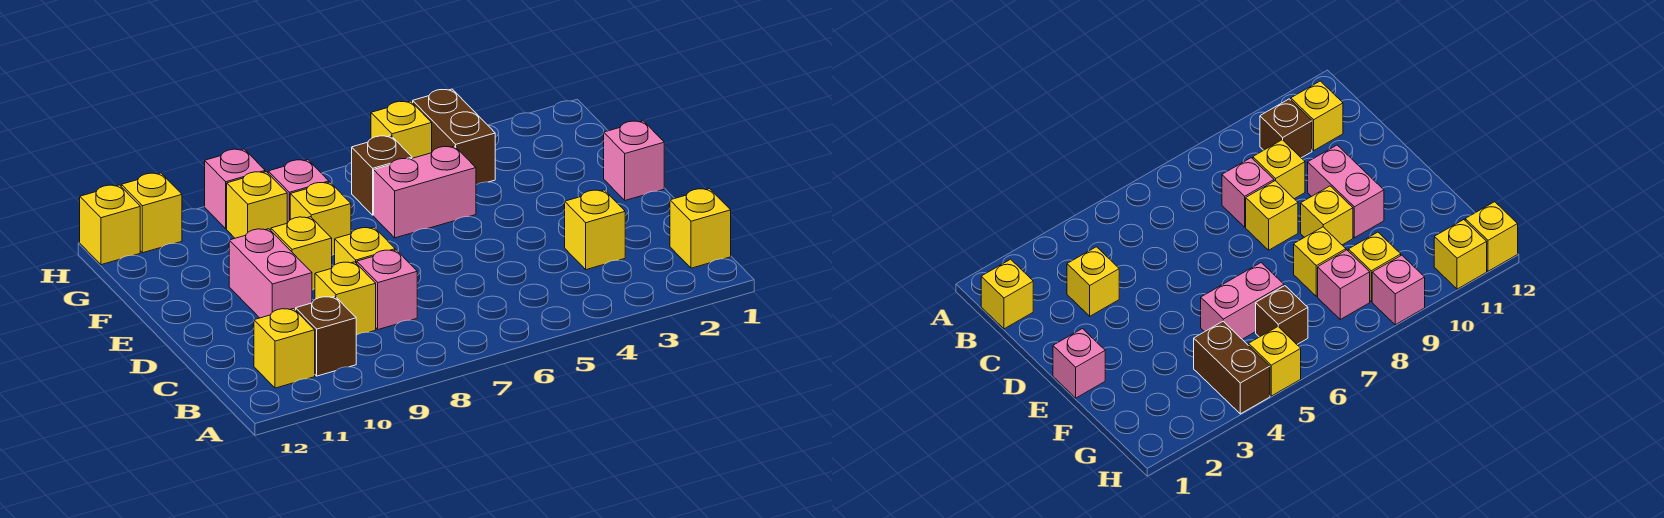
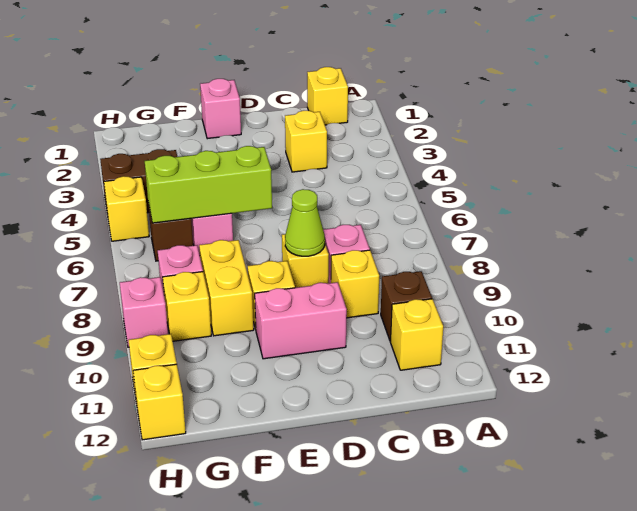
none -> lime 1x1 cone [285,189,325,256]
none -> lime 1x3 brick [145,146,272,223]
yellow 1x1 brick [290,182,351,255] -> yellow 1x2 brick [199,240,254,336]

